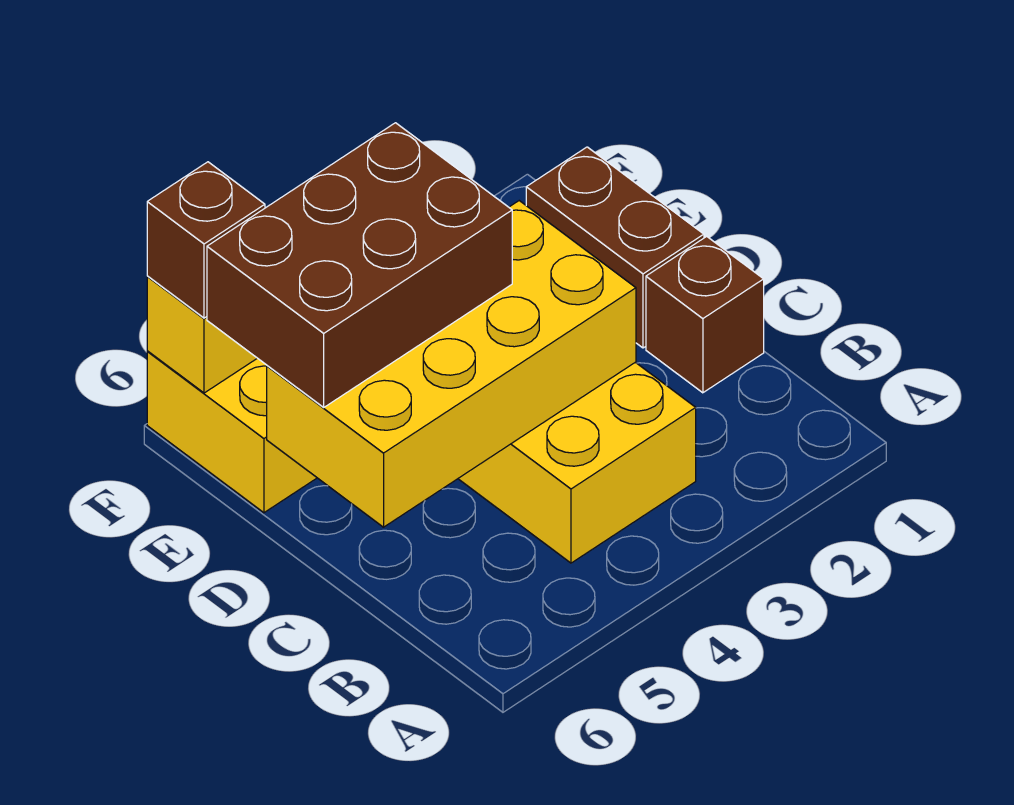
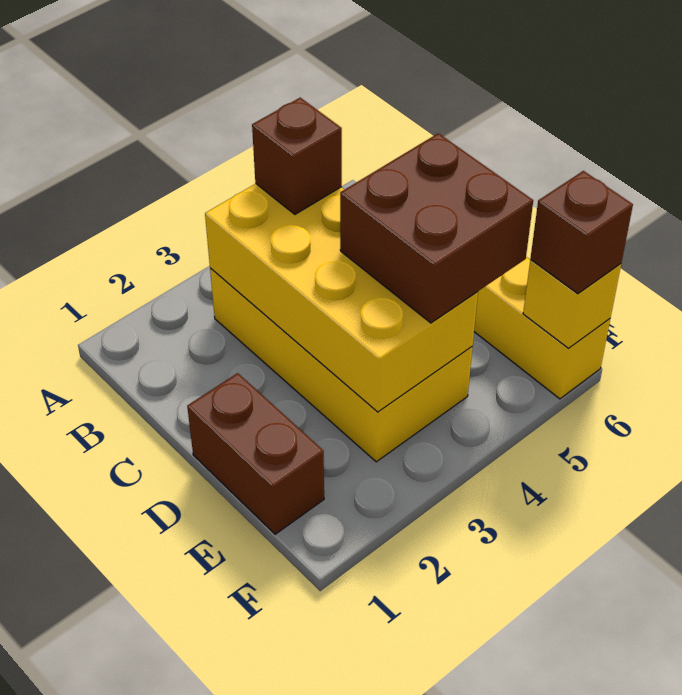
brown 1x1 brick [646,236,764,393] -> brown 1x1 brick moved to [252,98,342,214]
yellow 2x4 brick [267,201,636,527] -> yellow 2x4 brick turned to [205,184,478,412]
brown 2x3 brick [207,123,512,407] -> brown 2x2 brick [340,133,533,323]

